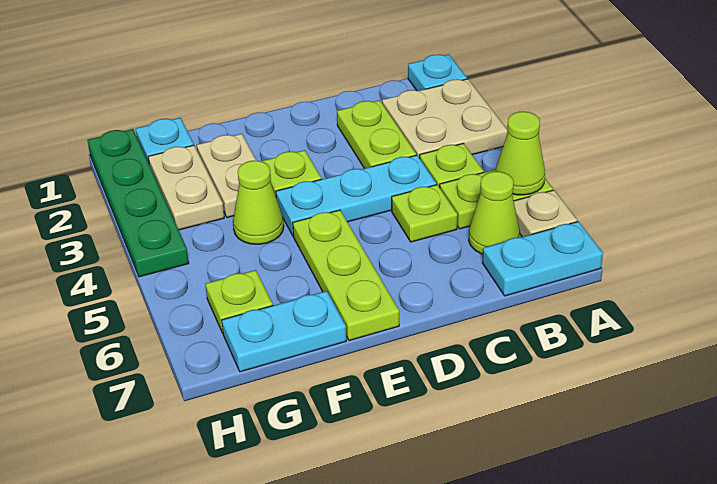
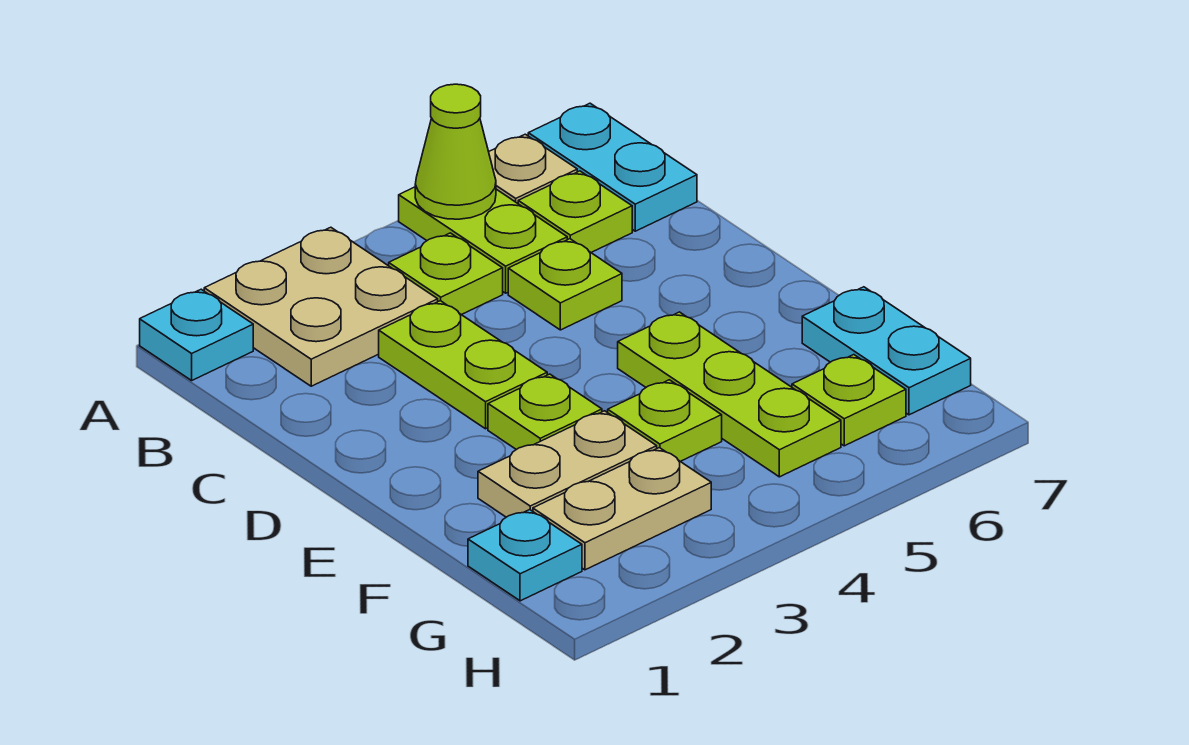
lime 1x1 cone [469,172,520,254] -> lime 1x1 plate [518,171,632,252]
lime 1x2 plate [337,100,416,168] -> lime 1x2 plate turned to [379,301,547,429]
cyan 1x3 plate [276,155,436,236] -> none
lime 1x3 plate [293,210,399,341] -> lime 1x3 plate turned to [618,312,841,477]
lime 1x1 cone [233,161,284,244] -> lime 1x1 plate [608,380,722,461]
green 1x4 plate [87,129,189,277] -> none

